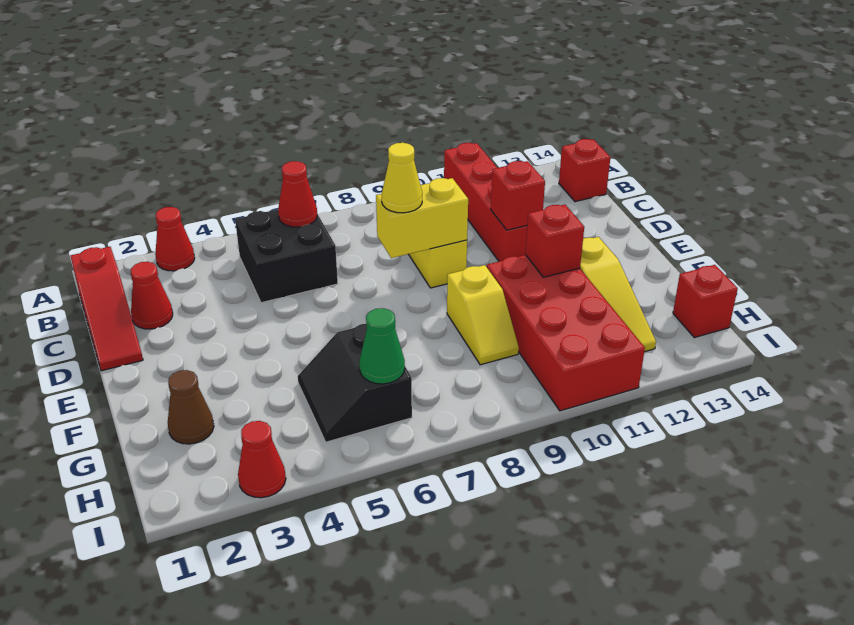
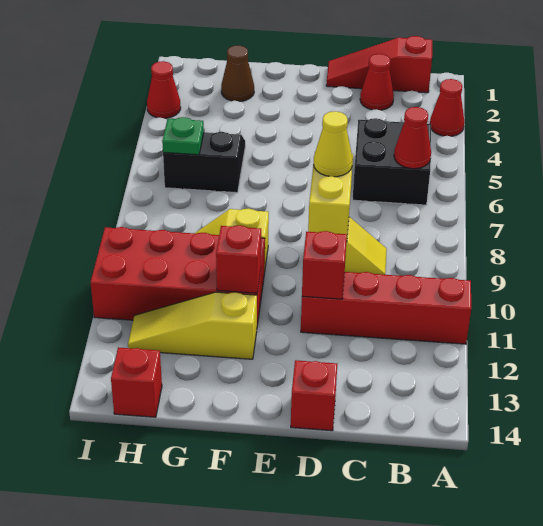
red 1x1 brick [559,139,610,202] -> red 1x1 brick moved to [291,360,337,431]
green 1x1 cone [359,308,405,384] -> green 1x1 plate [162,117,204,155]

